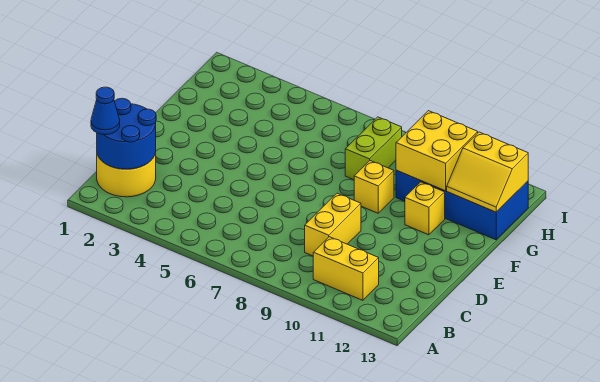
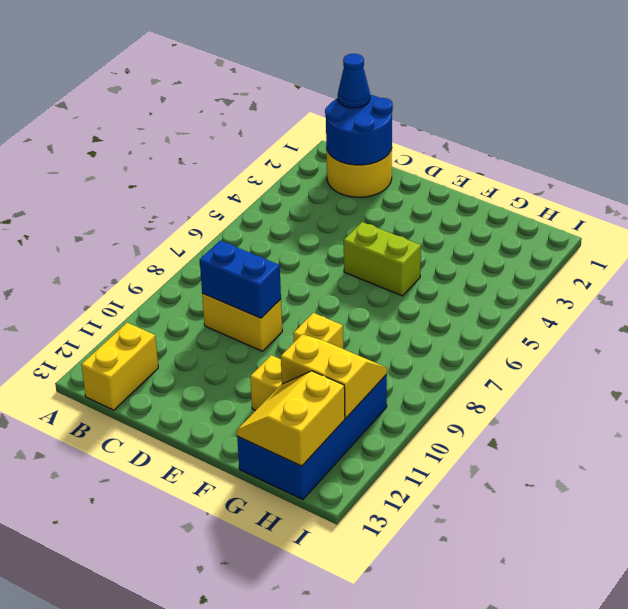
yellow 1x2 brick [313,237,379,300] -> yellow 1x2 brick moved to [81,323,158,410]
none -> blue 1x2 brick [200,241,281,318]
lime 1x2 brick [345,117,402,180] -> lime 1x2 brick moved to [344,222,421,296]
yellow 2x2 brick [396,111,478,191] -> yellow 2x2 slope [281,334,387,418]

